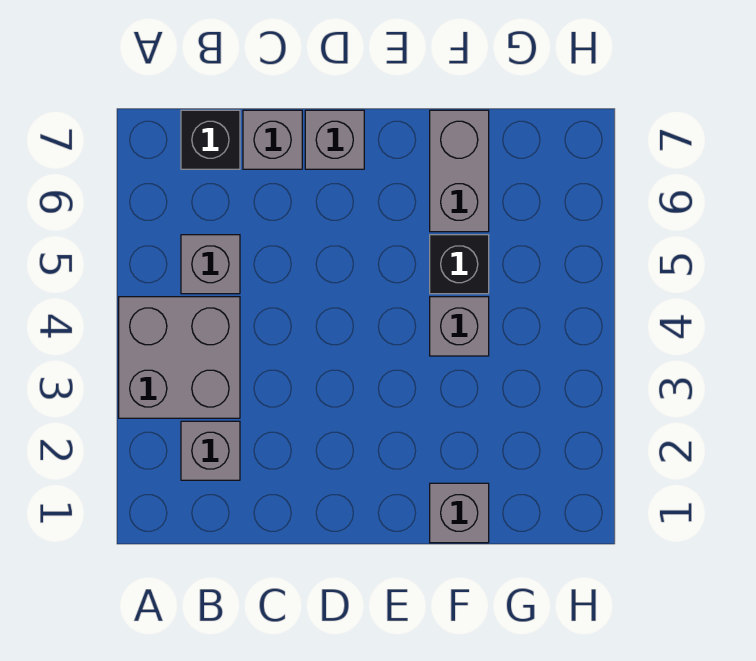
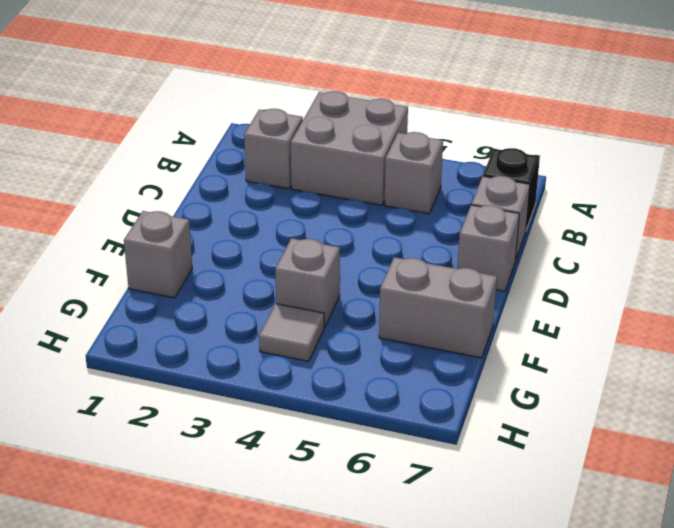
black 1x1 brick [430,235,489,294] -> none
none -> grey 1x1 tile [259,304,324,361]

